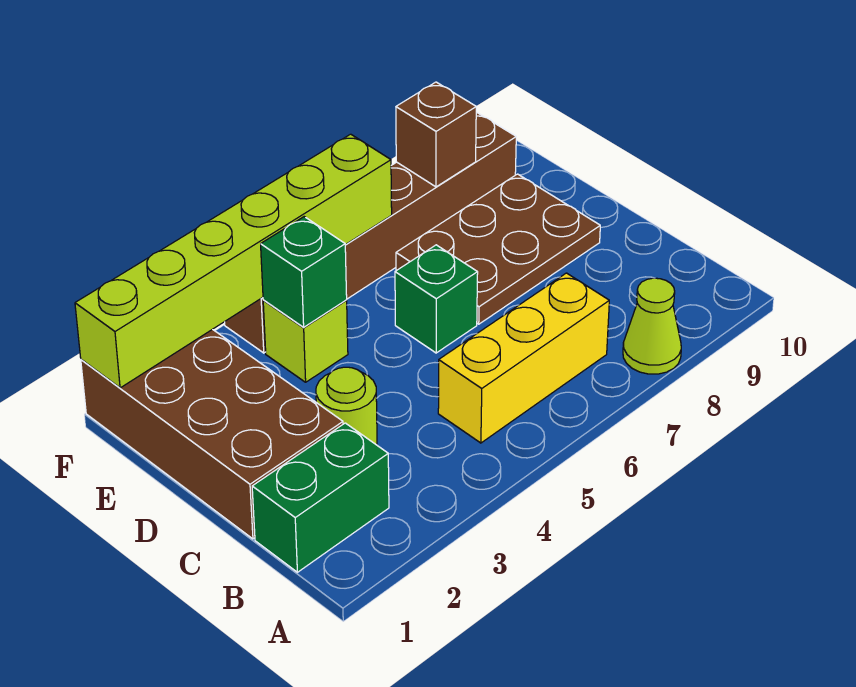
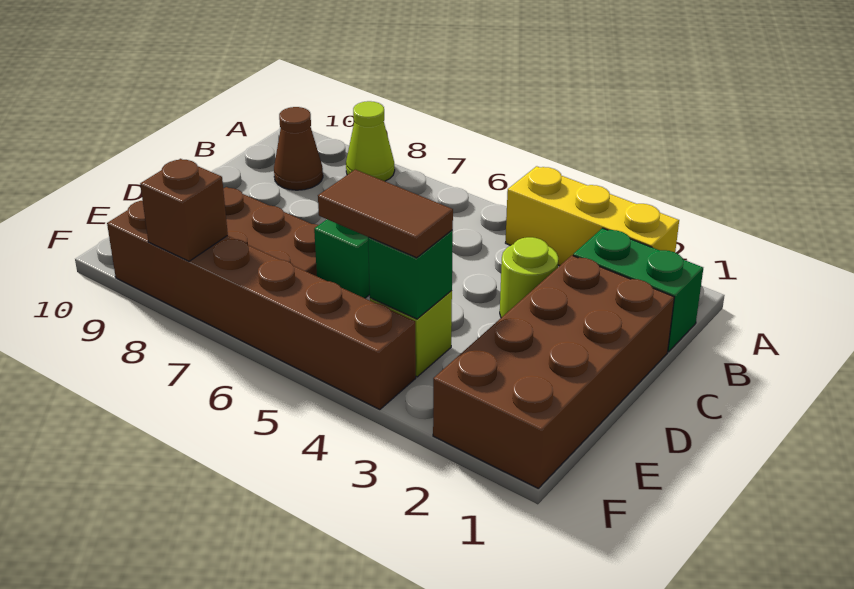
yellow 1x3 brick [438,273,609,443] -> yellow 1x3 brick moved to [506,166,679,266]
none -> brown 1x1 cone [274,107,323,190]
none -> brown 1x2 tile [318,170,453,258]
lime 1x6 brick [75,134,392,388] -> none

